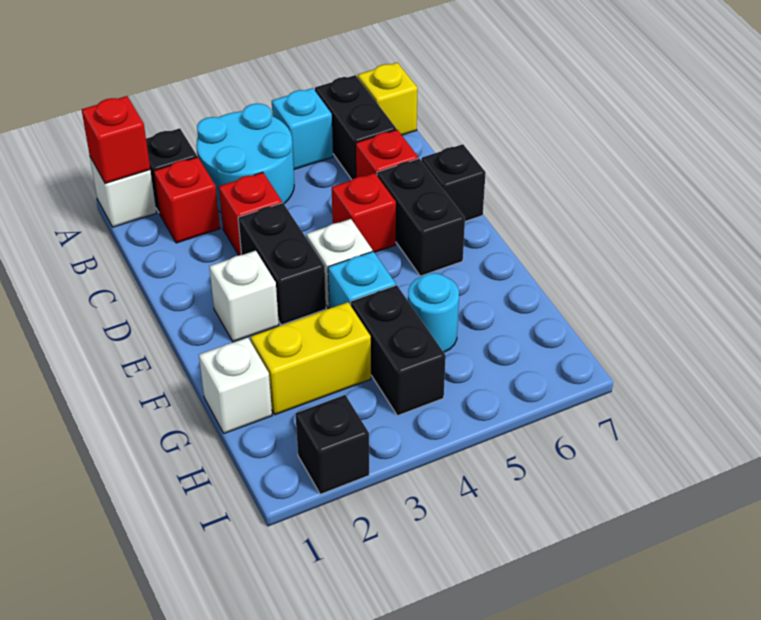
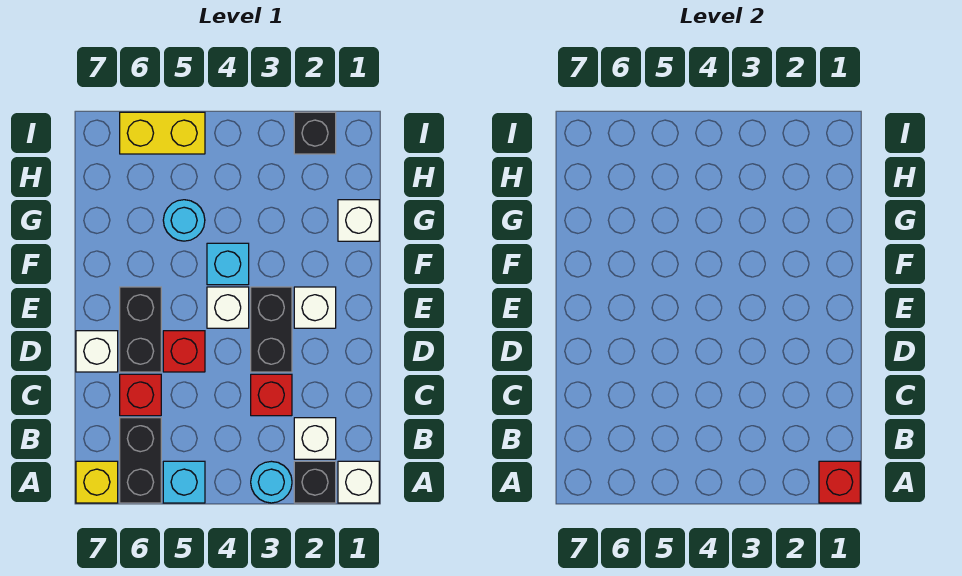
cyan 2x2 round brick [196,103,294,212] -> cyan 1x1 round brick [251,461,292,503]
red 1x1 brick [154,157,220,243] -> white 1x1 brick [294,418,336,459]
black 1x1 brick [421,144,486,221] -> white 1x1 brick [76,331,118,372]
yellow 1x2 brick [251,302,371,415] -> yellow 1x2 brick moved to [120,112,205,154]
black 1x2 brick [351,285,446,416] -> none

